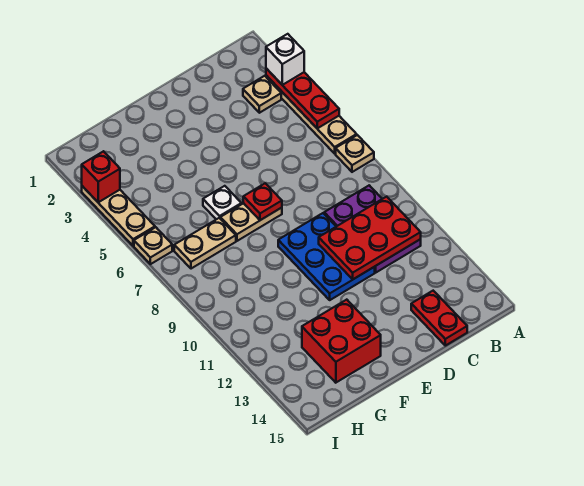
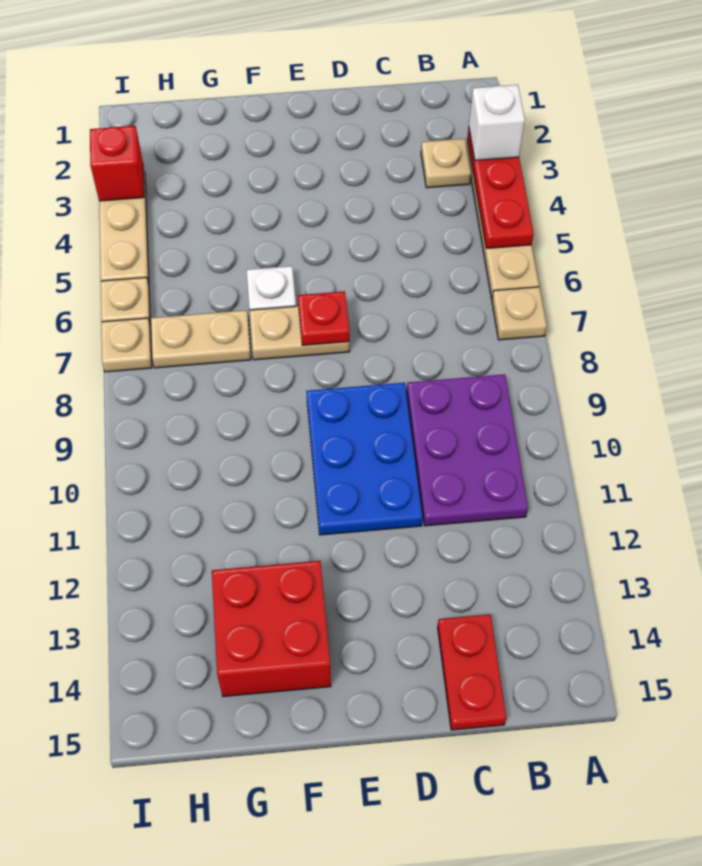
red 2x3 plate [319,197,421,279] -> none
none -> tan 1x1 plate [101,318,152,372]

